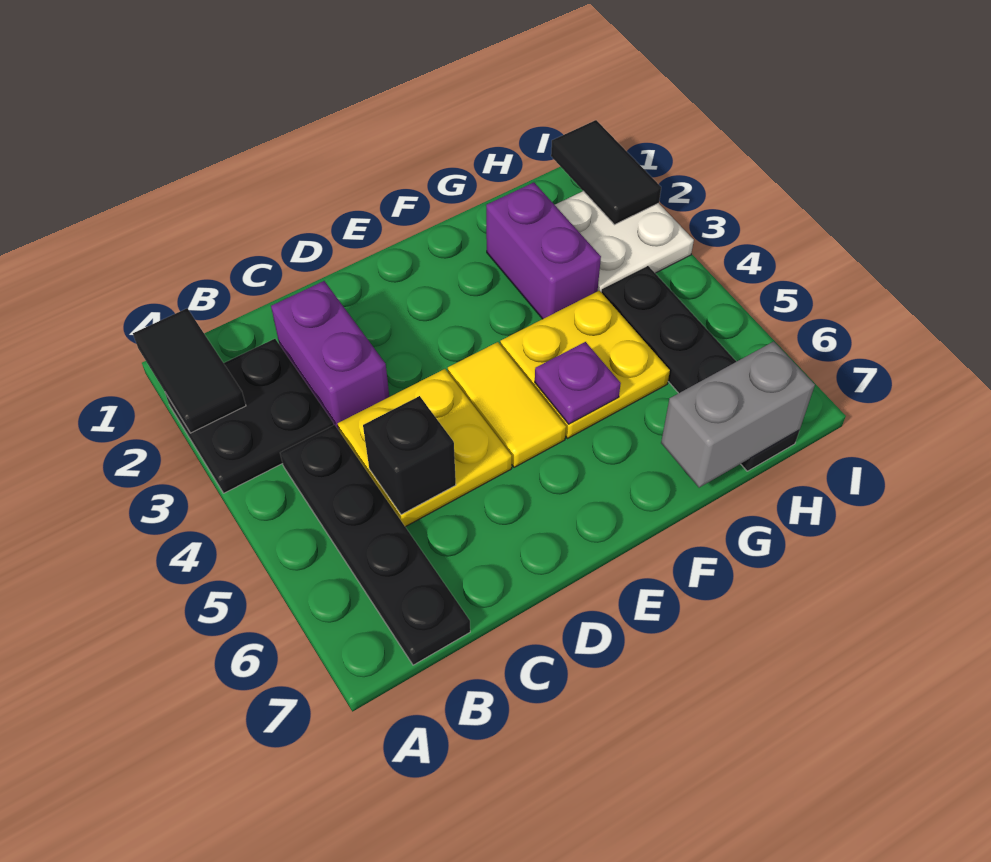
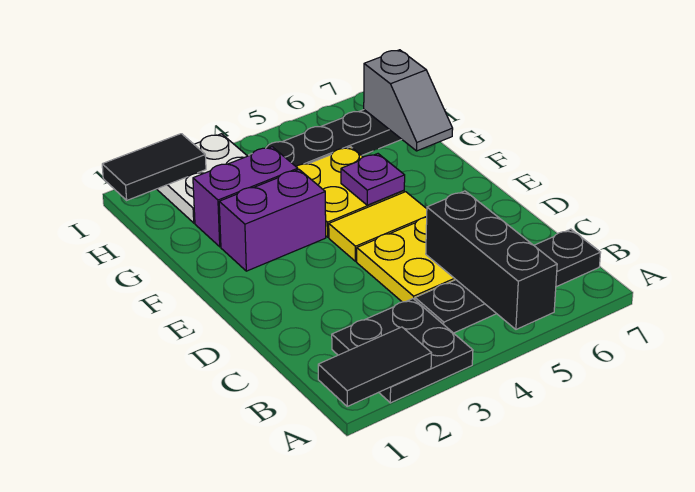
purple 1x2 brick [271,281,389,430] -> purple 1x2 brick moved to [219,170,326,271]
black 1x1 brick [363,396,456,515] -> black 1x3 brick [426,191,557,329]
grey 1x2 brick [661,341,815,488] -> grey 1x2 slope [364,50,453,151]

